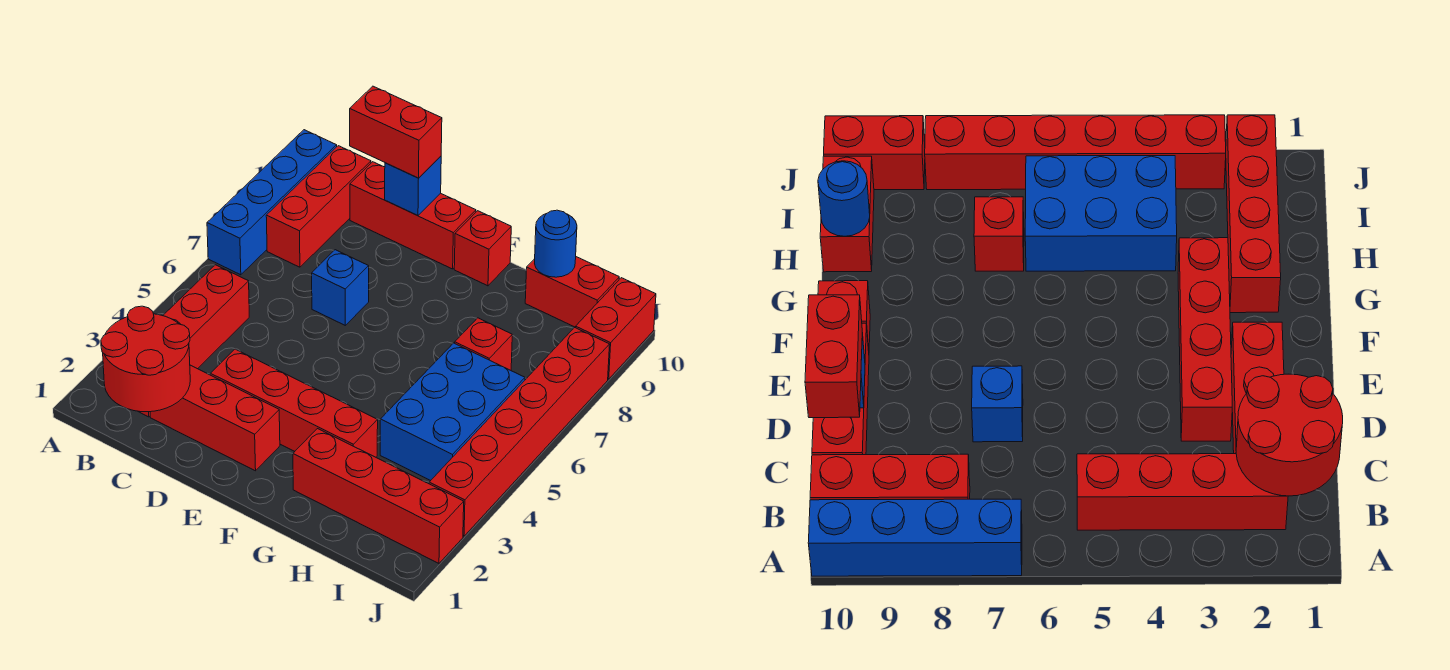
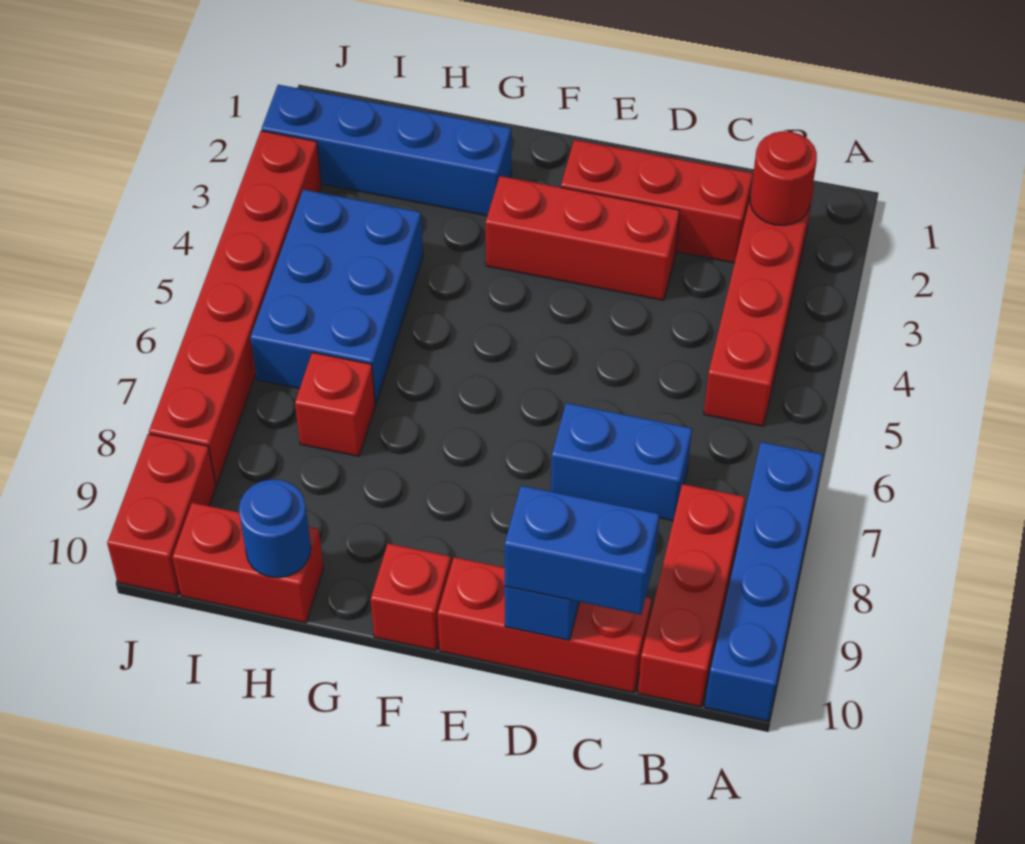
red 2x2 round brick [101,306,190,412] -> red 1x1 round brick [750,131,817,225]
red 1x2 brick [350,86,442,178] -> blue 1x2 brick [505,486,659,615]
red 1x4 brick [210,349,378,457] -> red 1x3 brick [486,176,680,300]
blue 1x1 brick [312,250,369,325] -> blue 1x2 brick [551,403,692,521]
red 1x4 brick [293,429,464,563] -> blue 1x4 brick [262,85,511,216]

